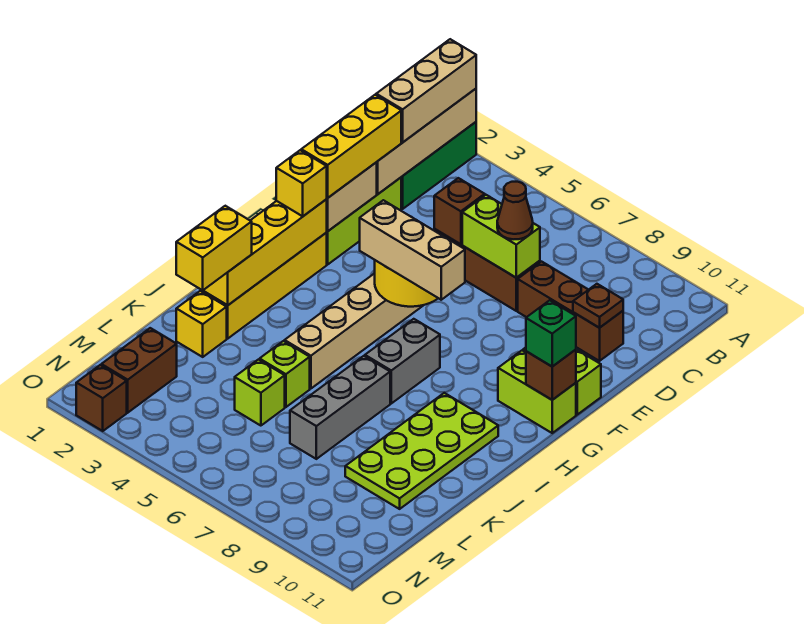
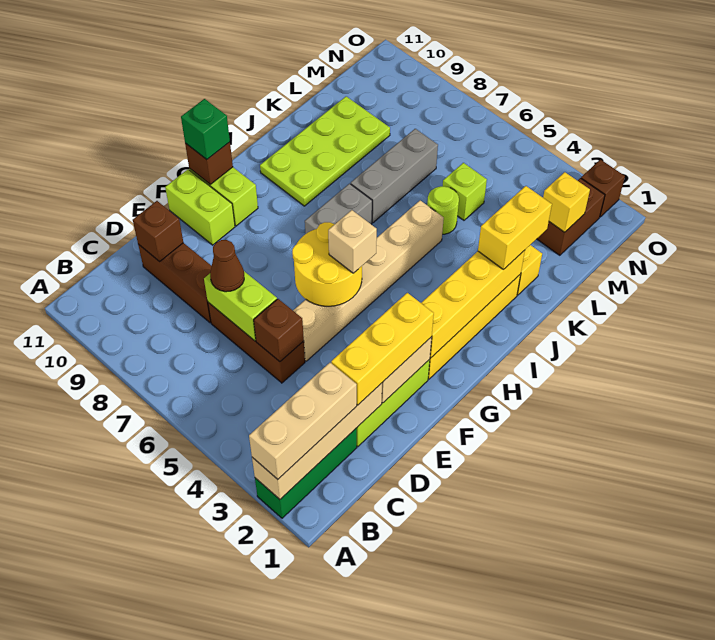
brown 1x1 plate [573,284,623,328] -> brown 1x1 brick [133,201,183,262]
yellow 1x1 brick [276,150,327,216] -> yellow 1x1 brick moved to [543,172,590,232]
tan 1x3 brick [360,200,465,300] -> tan 1x1 brick [328,210,377,273]
lime 1x1 brick [260,341,310,407] -> lime 1x1 round brick [427,186,459,234]

